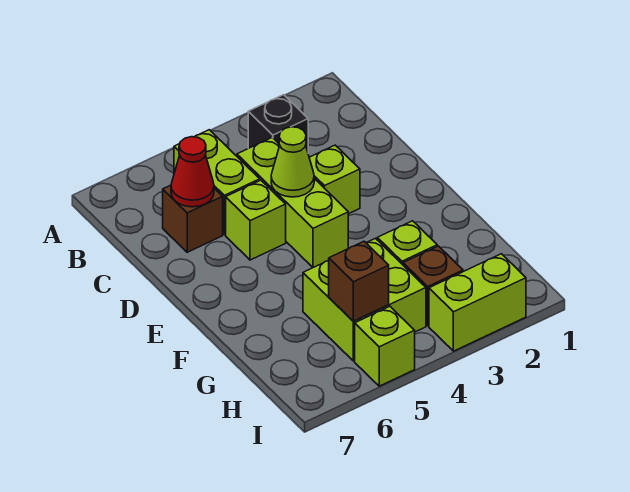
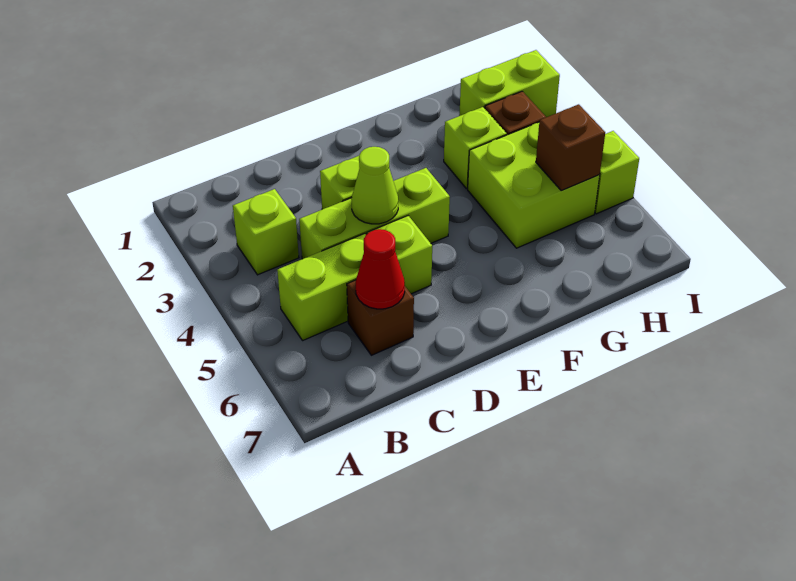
black 1x1 brick [248,95,308,151] -> lime 1x1 brick [233,189,299,275]
lime 1x2 brick [429,254,526,351] -> lime 1x2 brick turned to [459,50,560,117]

